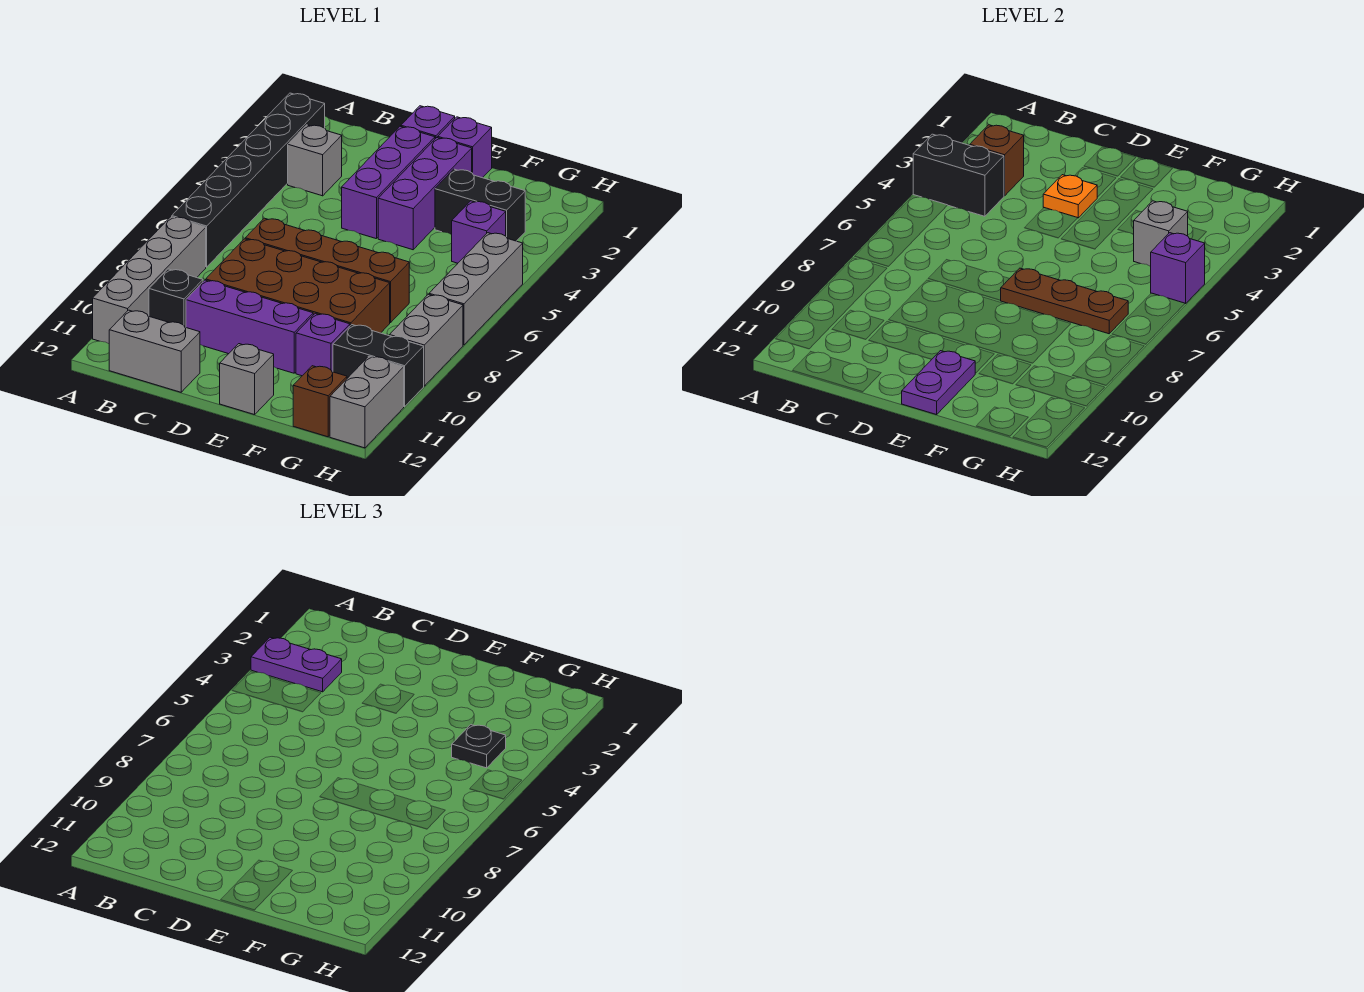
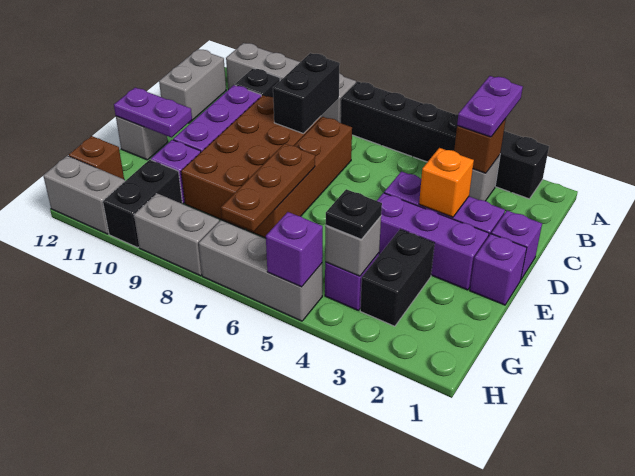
black 1x2 brick [913,134,1004,216] -> black 1x2 brick moved to [273,53,340,134]
orange 1x1 plate [1043,175,1097,218] -> orange 1x1 brick [419,148,474,217]

